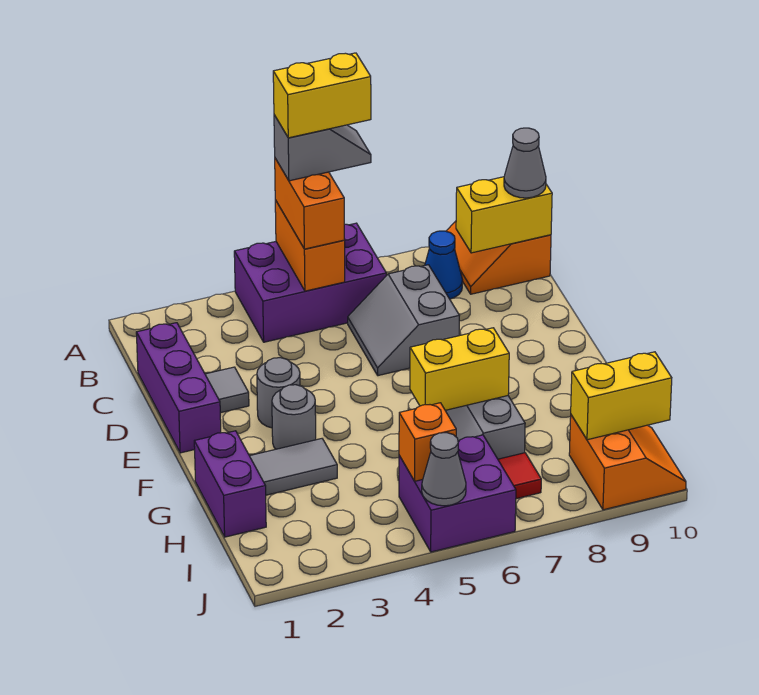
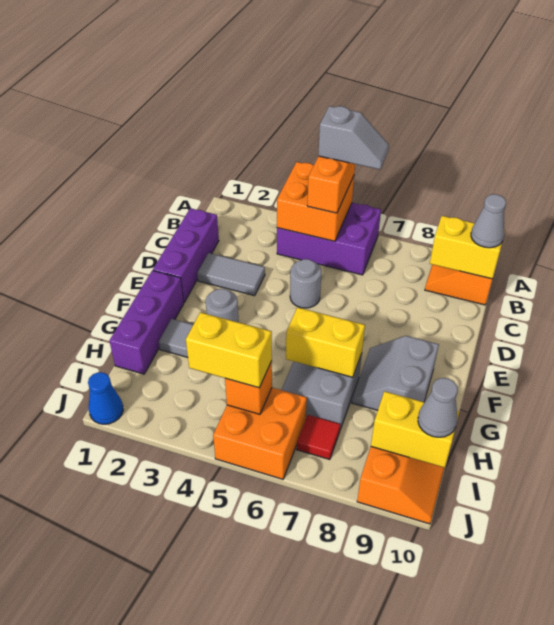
orange 1x2 brick [275,200,345,291] -> orange 2x2 brick [277,162,354,241]
yellow 1x2 brick [273,53,371,138] -> yellow 1x2 brick moved to [186,312,272,388]
blue 1x1 cone [425,231,463,299] -> blue 1x1 cone moved to [88,372,123,424]
grey 2x2 slope [348,265,460,376] -> grey 2x2 slope moved to [352,336,439,410]
grey 1x1 tile [205,367,249,413] -> grey 1x2 tile [197,253,265,296]
grey 1x1 round brick [257,358,300,428] -> grey 1x1 round brick moved to [290,259,321,308]
purple 1x2 brick [194,431,266,537] -> purple 1x3 brick [110,270,184,374]
purple 2x2 brick [399,435,516,552] -> orange 2x2 brick [213,388,307,479]
grey 1x1 cone [422,433,466,506] -> grey 1x1 cone moved to [418,378,458,437]

